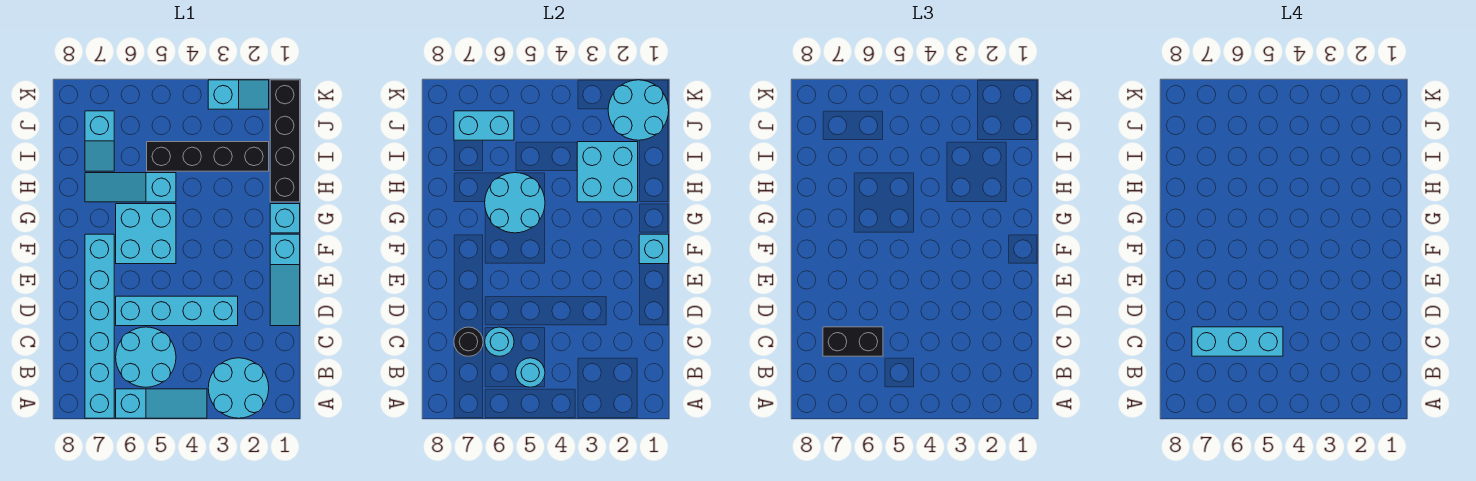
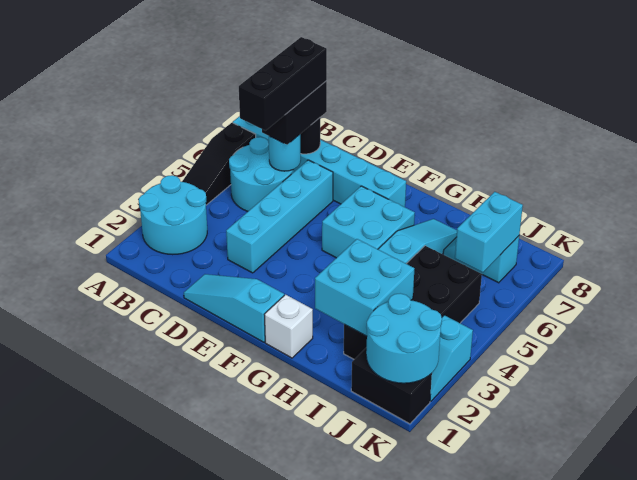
cyan 1x3 slope [116,389,207,418] -> black 1x3 slope [182,123,256,205]
cyan 1x1 round brick [516,358,545,387] -> none
cyan 1x3 brick [1192,327,1283,356] -> black 1x3 brick [239,37,327,131]
cyan 1x1 brick [639,234,669,264] -> none
cyan 1x1 brick [270,204,300,233] -> white 1x1 brick [264,295,313,358]
cyan 2x2 round brick [485,173,545,233] -> none
black 1x4 brick [270,80,300,202] -> black 1x2 brick [351,347,432,424]
black 1x4 brick [147,142,269,171] -> black 2x4 brick [344,246,482,359]

